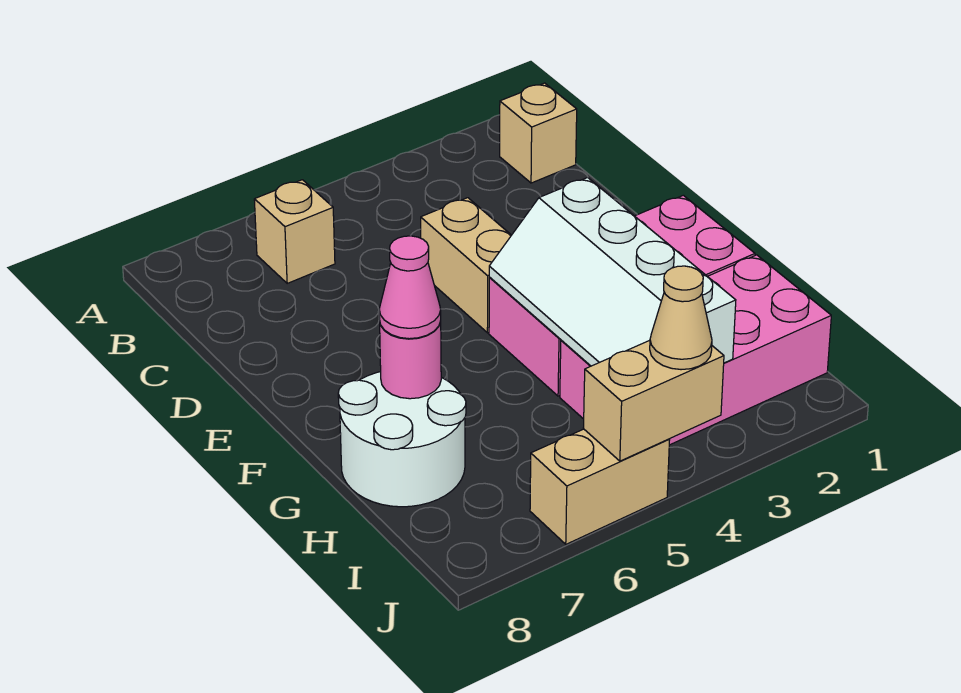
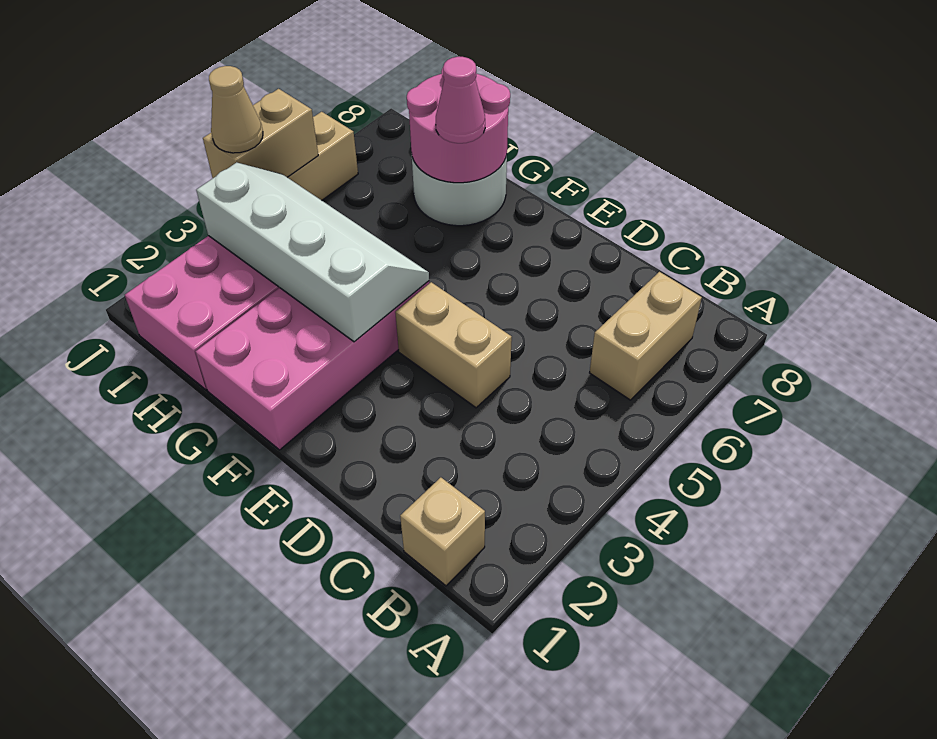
tan 1x1 brick [254,180,335,283] -> tan 1x2 brick [590,272,702,400]
pink 1x1 round brick [380,322,441,399] -> pink 2x2 round brick [407,68,510,183]

